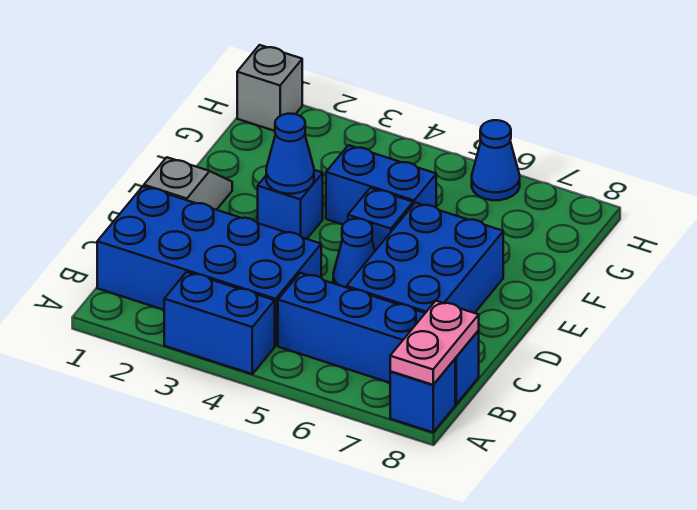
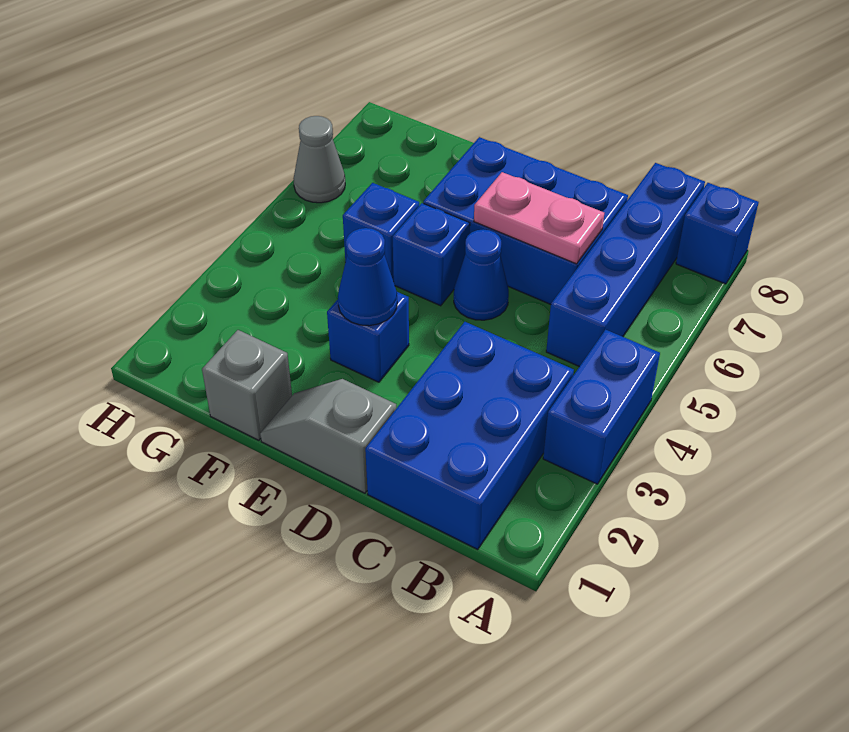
pink 1x2 plate [390,301,479,385] -> pink 1x2 plate moved to [474,172,604,264]
blue 2x4 brick [97,186,321,346] -> blue 2x3 brick [365,322,574,549]
blue 1x2 brick [326,145,436,225] -> blue 1x1 brick [343,183,419,281]
grey 1x1 brick [237,45,302,131] -> grey 1x1 brick moved to [202,330,292,440]
blue 1x1 cone [472,120,520,200] -> grey 1x1 cone [293,116,345,203]

